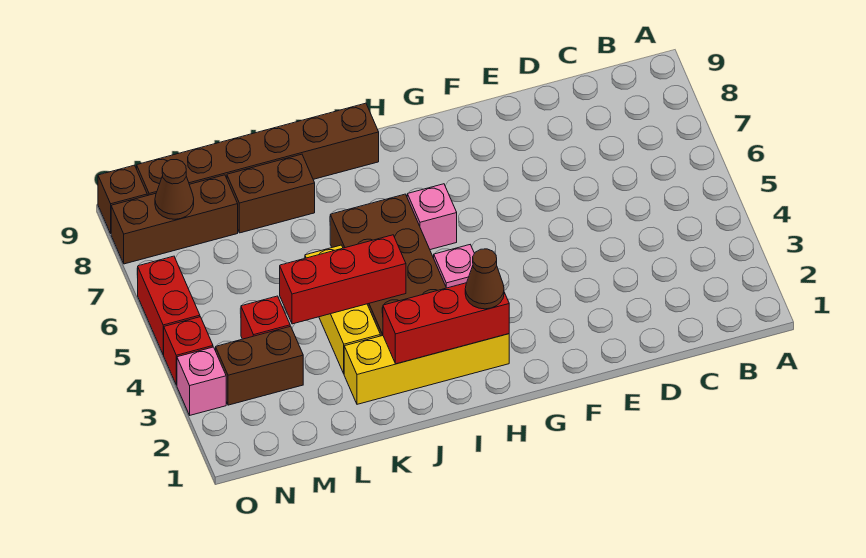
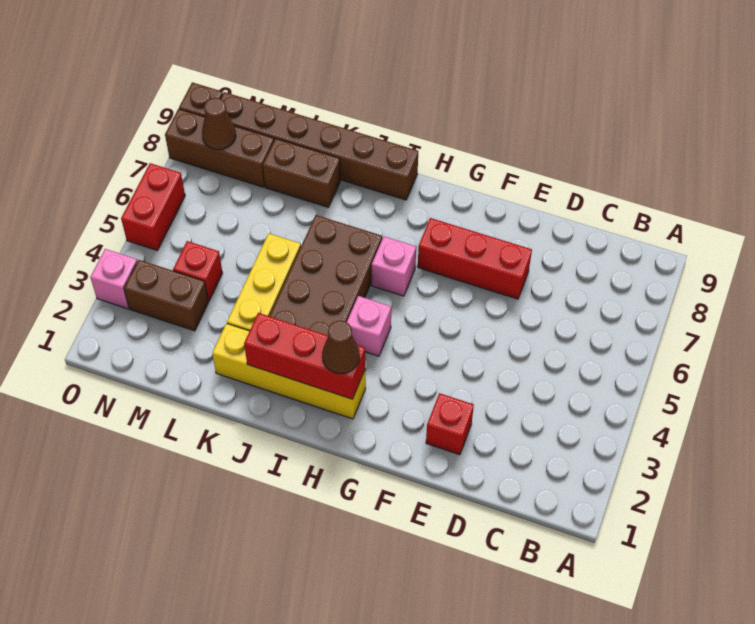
red 1x3 brick [280,235,406,324] -> red 1x3 brick moved to [418,218,532,299]
red 1x1 brick [164,317,213,385] -> red 1x1 brick moved to [426,393,474,455]

